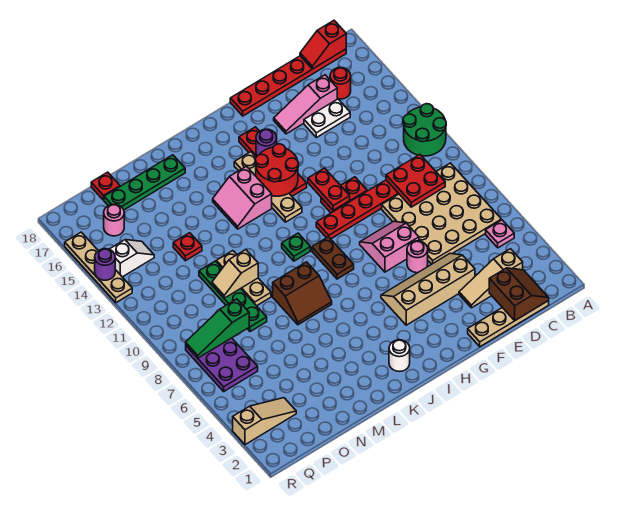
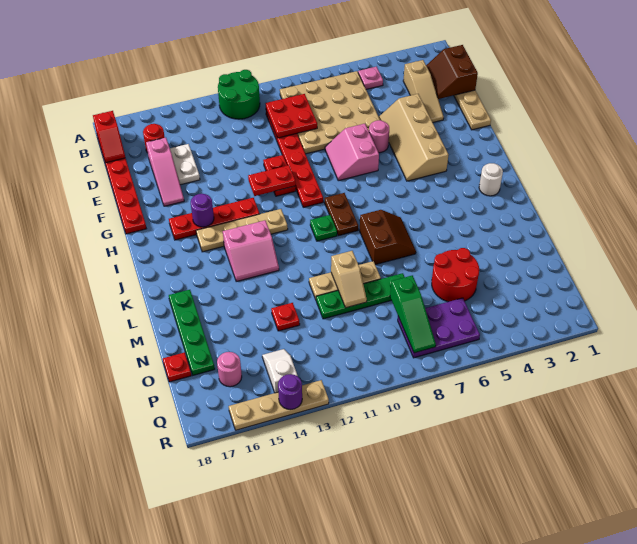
brown 2x2 slope [489,268,549,320] -> brown 2x2 slope turned to [426,45,478,99]
red 2x2 round brick [255,144,299,196] -> red 2x2 round brick moved to [432,248,479,302]
brown 1x2 plate [312,237,354,279] -> brown 1x2 plate turned to [325,193,358,236]
tan 1x3 slope [233,398,296,445] -> none

